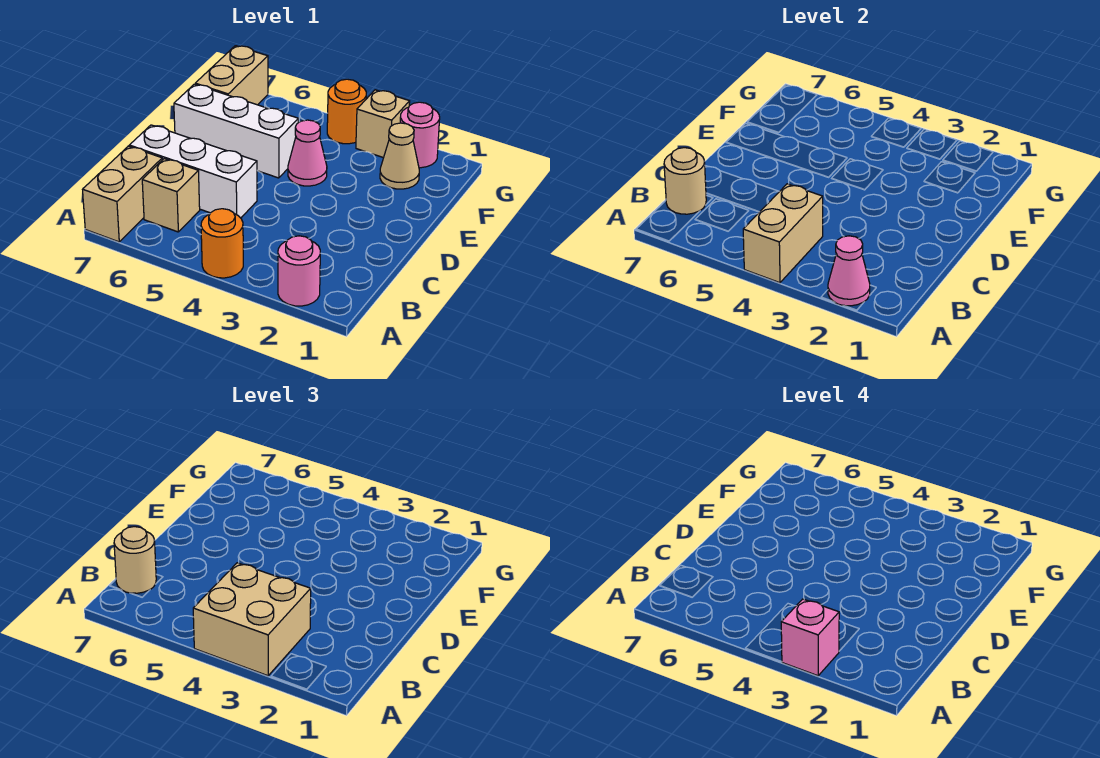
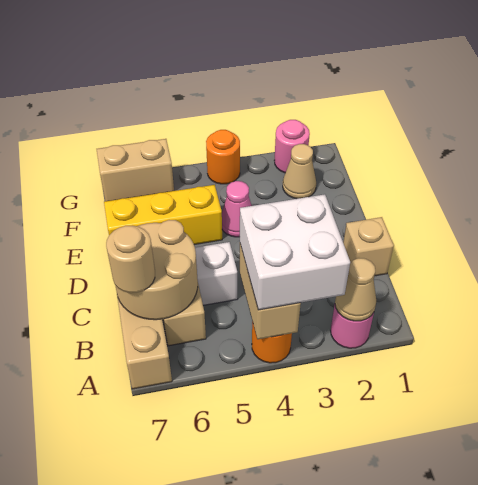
pink 1x1 cone [828,236,870,306] -> tan 1x1 cone [335,258,376,321]
tan 2x2 brick [193,563,311,676] -> white 2x2 brick [240,194,350,310]
pink 1x1 brick [781,599,839,676] -> none
tan 1x1 round brick [664,148,706,214] -> tan 2x2 round brick [115,220,198,320]
white 1x3 brick [174,84,298,178] -> yellow 1x3 brick [104,185,222,245]
tan 1x2 brick [195,46,268,105] -> tan 1x2 brick turned to [97,139,174,201]
tan 1x1 brick [356,90,410,158] -> tan 1x1 brick moved to [343,217,394,276]

